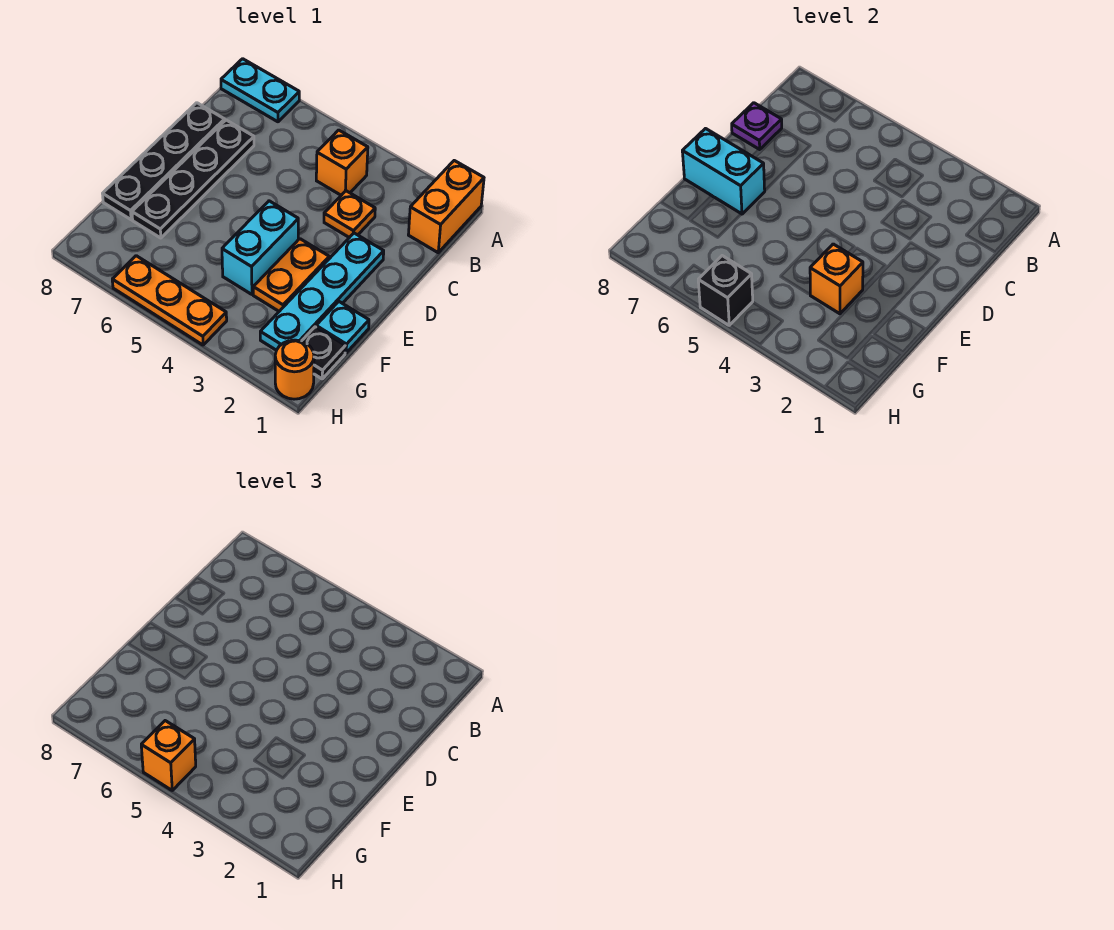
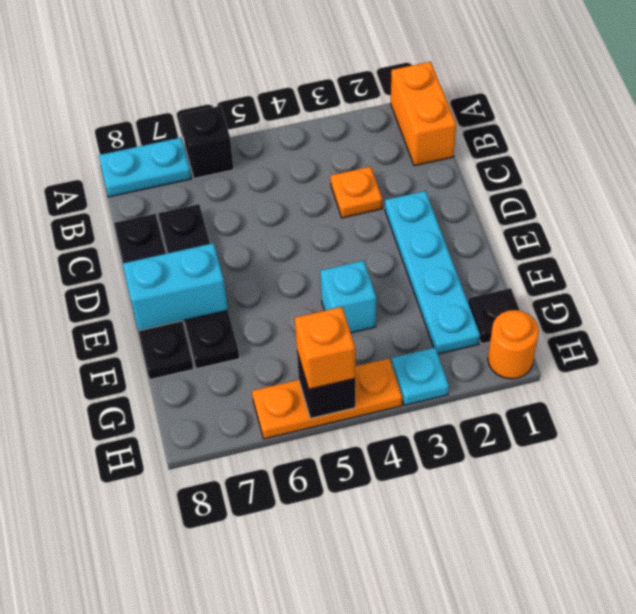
none -> black 1x1 brick [180,106,234,178]
orange 1x1 brick [316,130,368,195] -> none
purple 1x1 plate [732,103,782,150] -> none
orange 1x2 plate [253,239,329,311] -> none
cyan 1x2 brick [222,201,298,294] -> cyan 1x1 brick [321,261,376,333]
cyan 1x1 plate [316,302,369,353] -> cyan 1x1 plate moved to [392,348,449,405]
orange 1x1 brick [810,244,863,314] -> none

